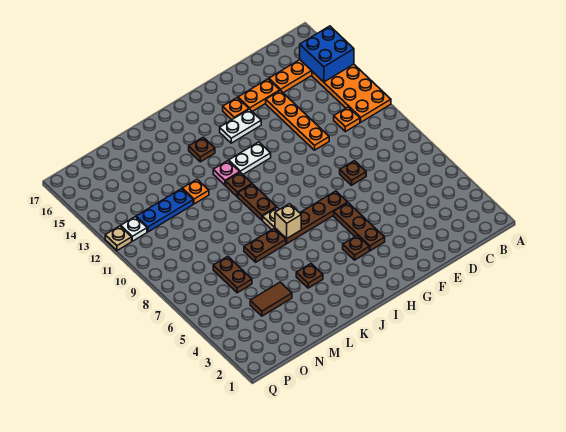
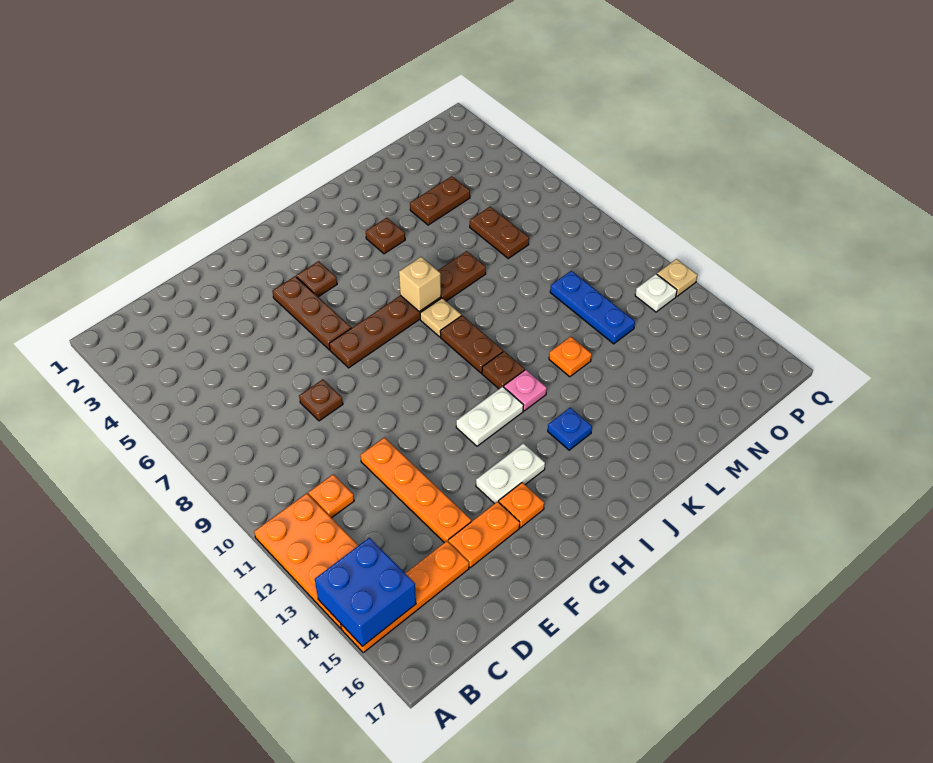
brown 1x1 plate [189,137,215,162] -> blue 1x1 plate [548,408,592,450]
brown 1x2 tile [250,282,292,316] -> brown 1x2 plate [410,176,470,225]
blue 1x3 plate [136,189,193,232] -> blue 1x3 plate turned to [550,271,635,344]

